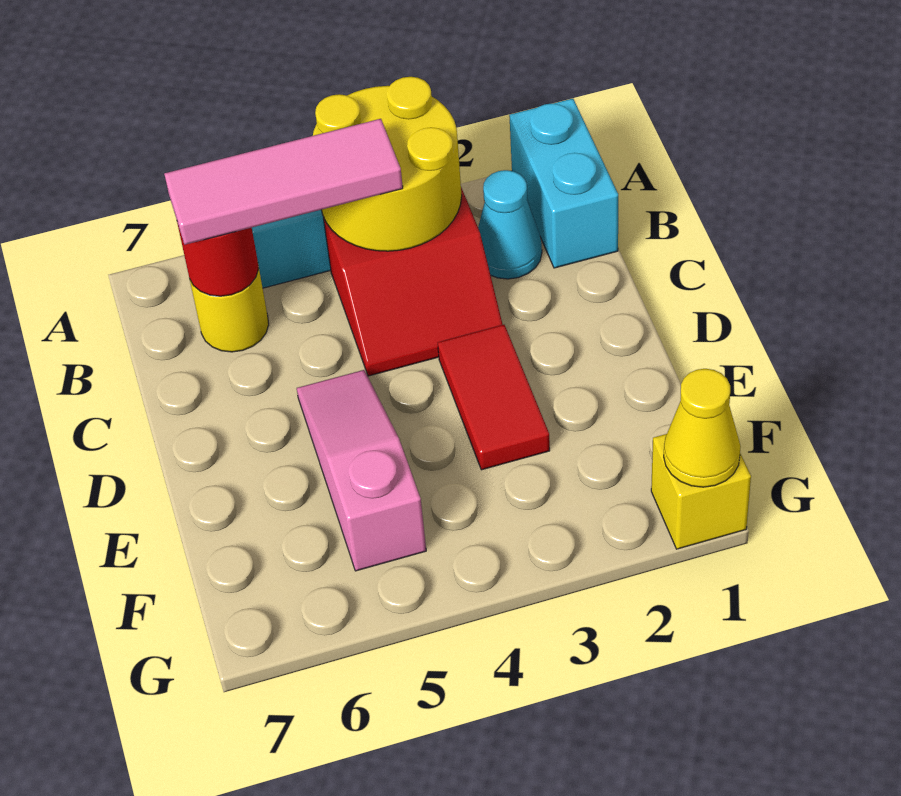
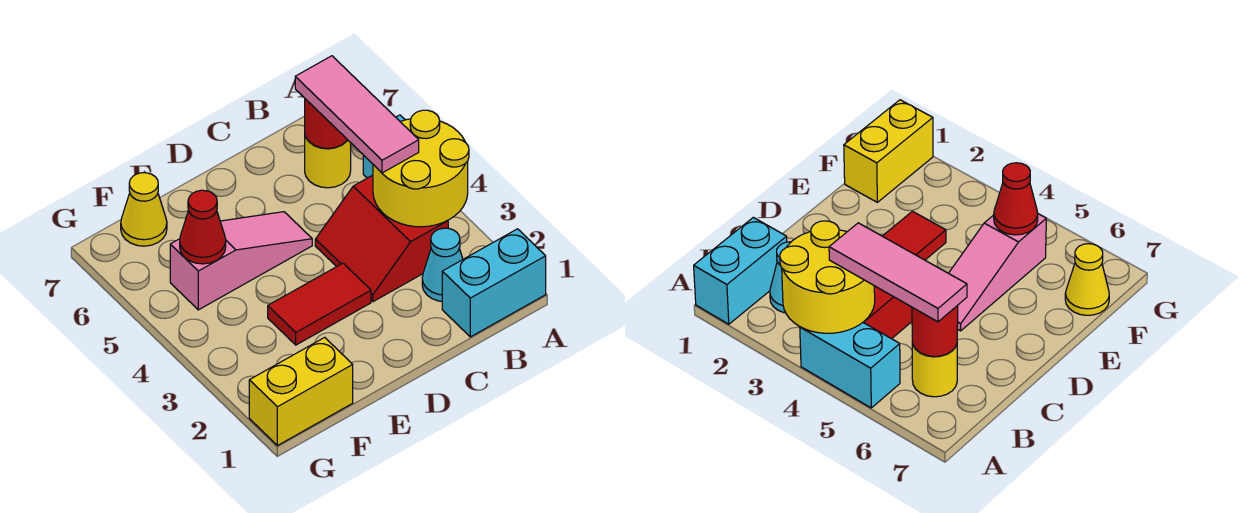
none -> red 1x1 cone [180,190,226,264]
yellow 1x1 brick [651,434,751,549] -> yellow 1x2 brick [249,337,353,446]
yellow 1x1 cone [664,369,741,487] -> yellow 1x1 cone moved to [121,173,167,246]

